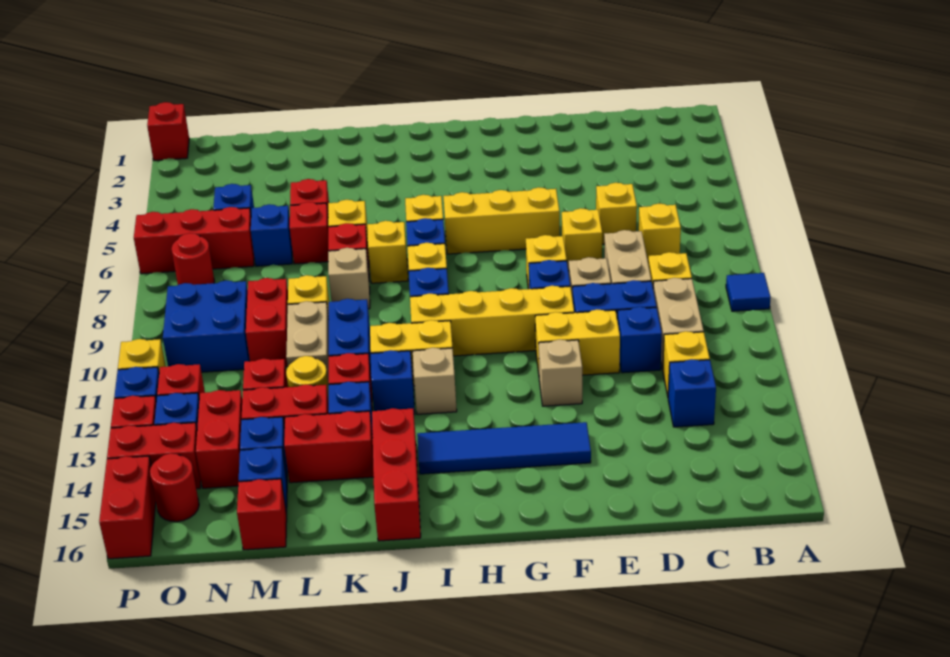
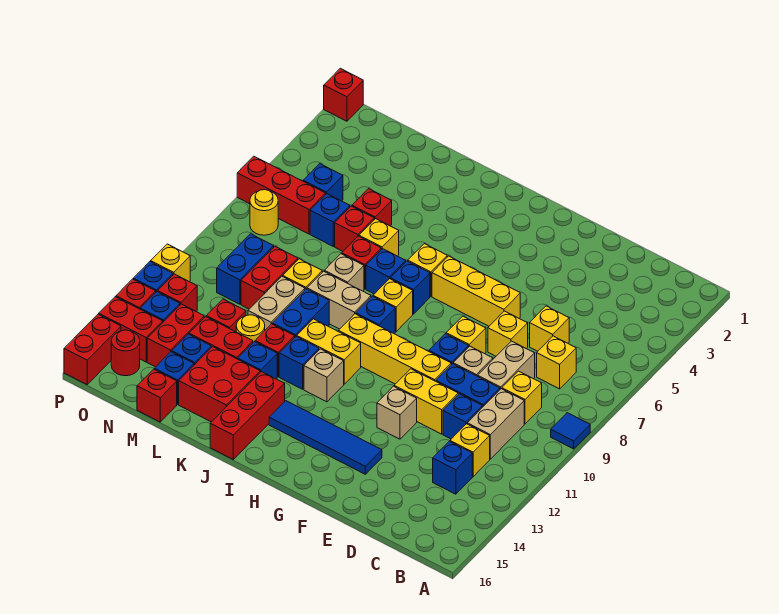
yellow 1x1 brick [367,221,408,283] -> blue 1x1 brick [366,249,406,294]
none -> tan 1x2 brick [307,271,371,329]
red 1x2 brick [284,411,374,483] -> red 2x2 brick [179,347,260,422]
blue 2x2 brick [163,281,250,372] -> blue 1x2 brick [217,234,274,304]
red 1x1 round brick [171,233,215,285] -> yellow 1x1 round brick [250,190,278,235]

